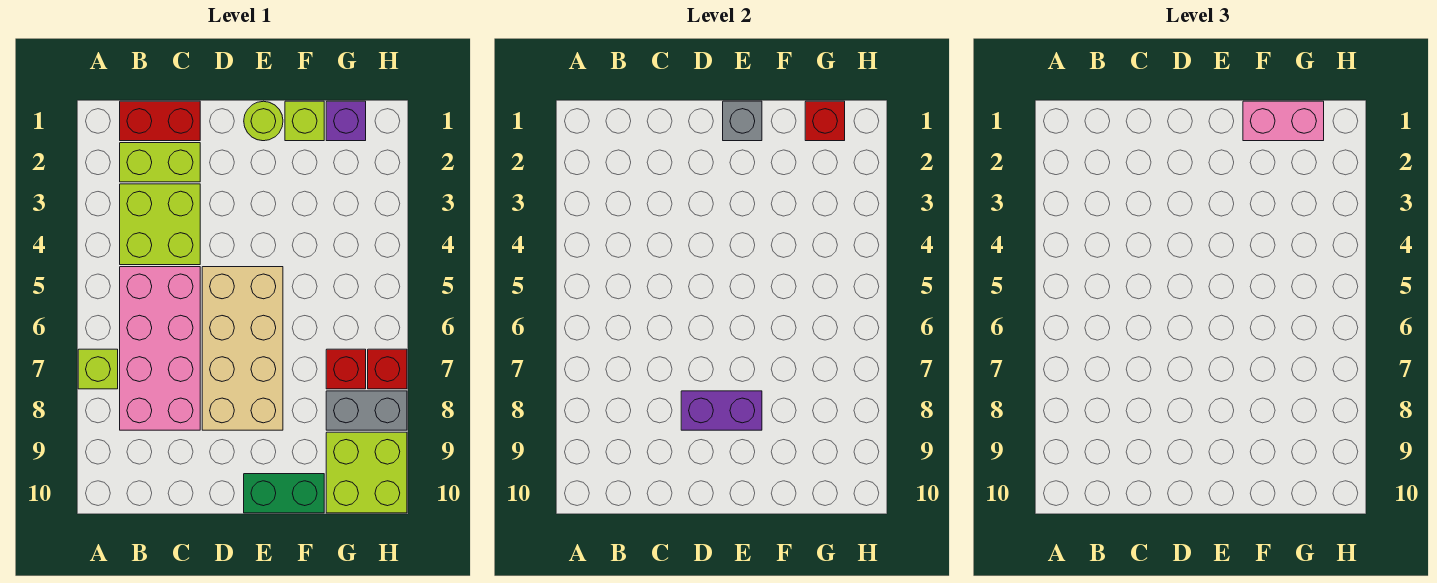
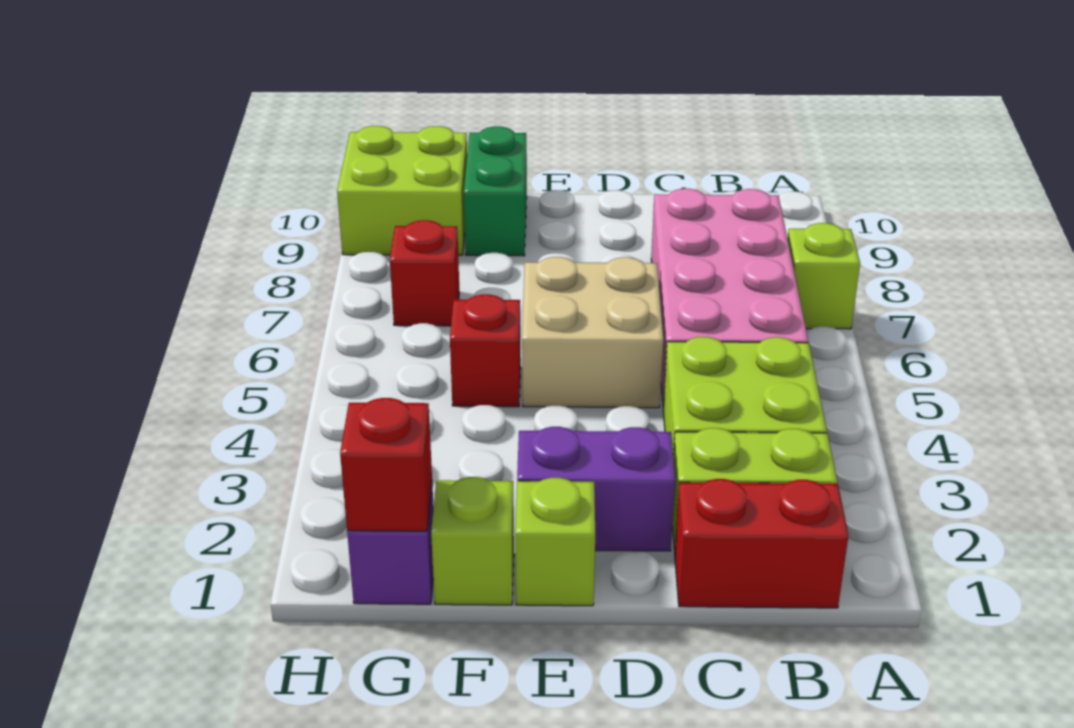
tan 2x4 brick [202,267,283,430] -> tan 2x2 brick [522,257,663,408]
purple 1x2 brick [681,391,762,430] -> purple 1x2 brick moved to [517,427,675,551]
lime 1x1 round brick [244,101,283,141] -> lime 1x1 brick [515,478,595,606]
grey 1x1 brick [723,101,762,141] -> none
green 1x2 brick [244,474,324,513] -> green 1x2 brick turned to [464,127,527,256]
pink 1x2 brick [1243,101,1324,141] -> none
grey 1x2 brick [326,391,407,430] -> none
red 1x1 brick [368,349,407,389] -> red 1x1 brick moved to [450,294,521,407]

